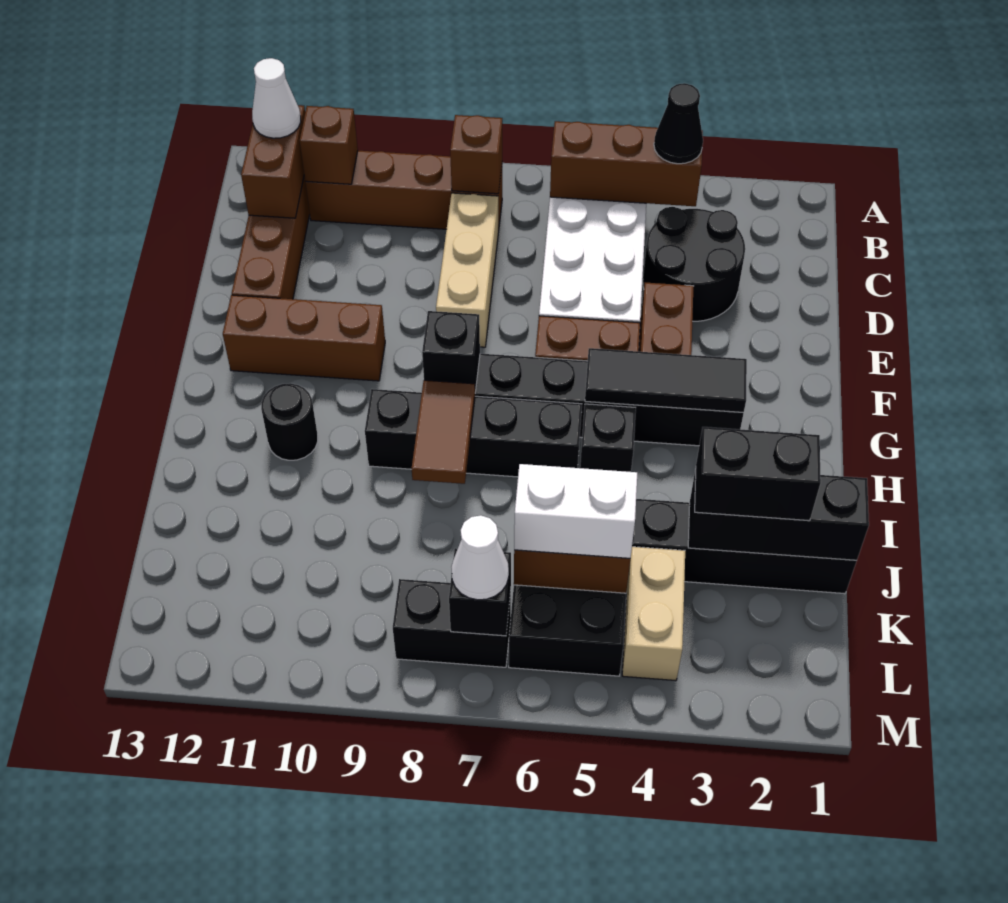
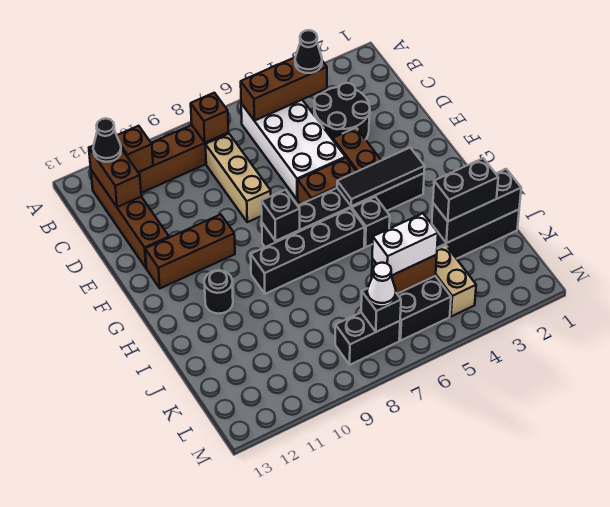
white 1x1 cone [252,58,301,138] -> black 1x1 cone [93,118,121,162]
brown 1x2 tile [412,380,475,484] -> none

